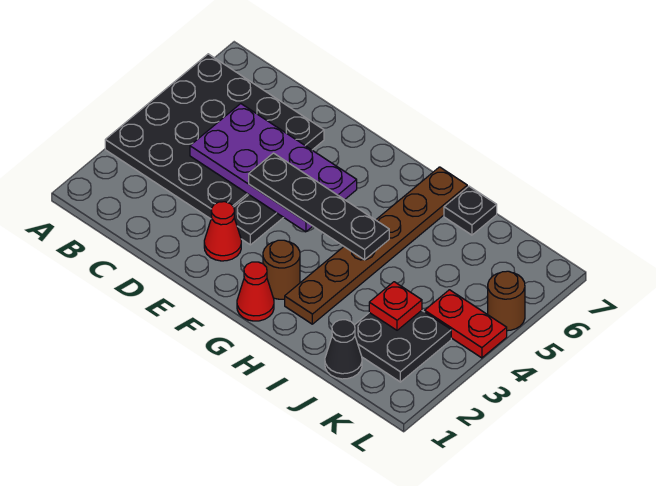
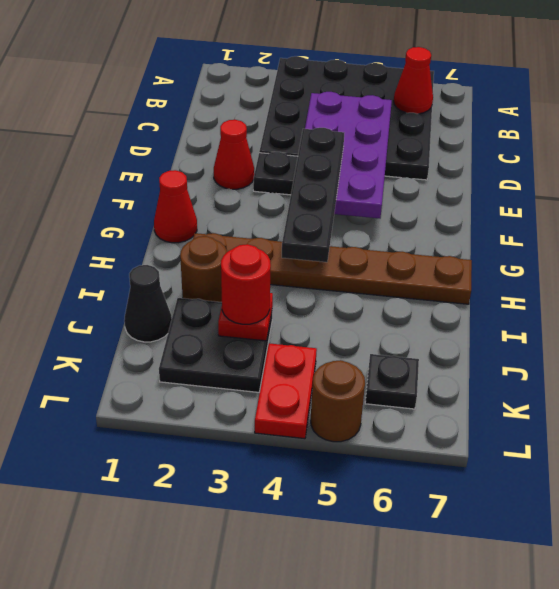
none -> red 1x1 cone [394,47,433,114]
brown 1x1 round brick [263,240,300,299] -> brown 1x1 round brick moved to [180,236,227,302]
black 1x1 plate [444,186,497,235] -> black 1x1 plate moved to [365,354,419,409]
none -> red 1x1 round brick [221,244,271,324]

